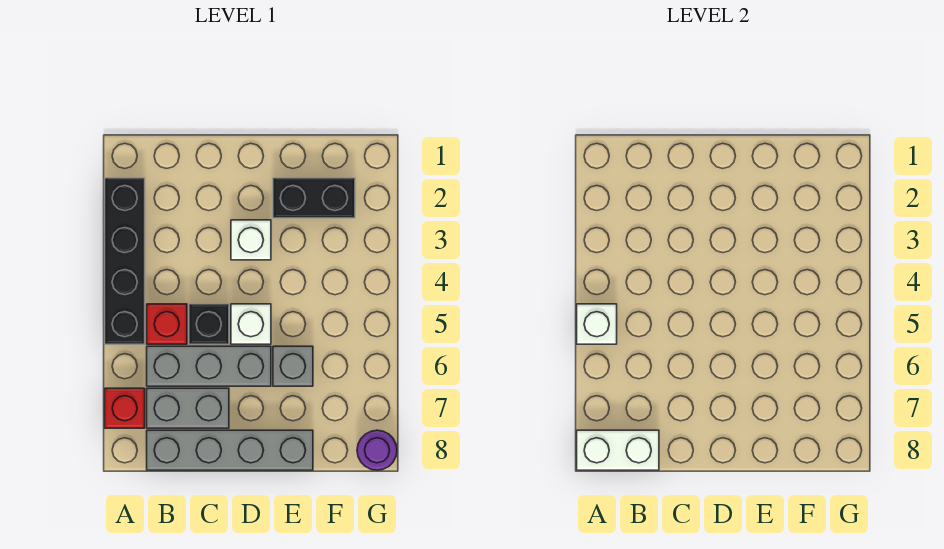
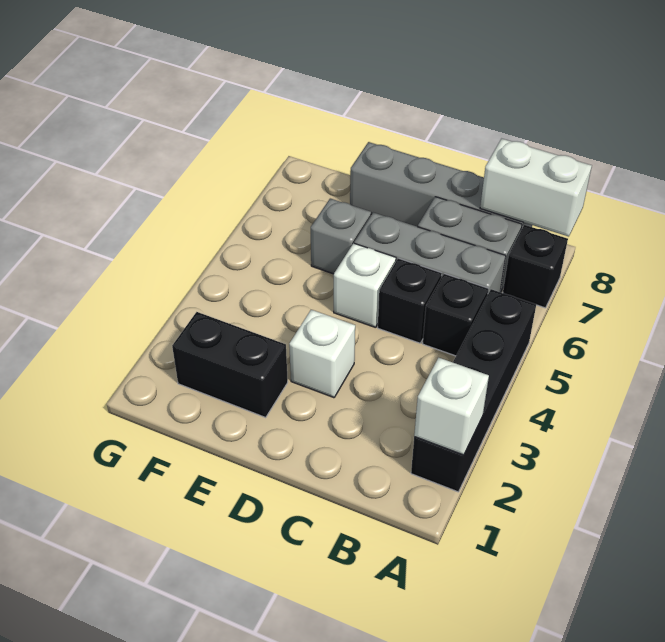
white 1x1 brick [577,304,617,344] -> white 1x1 brick moved to [414,358,489,455]
red 1x1 brick [105,388,145,428] -> black 1x1 brick [503,225,568,308]
red 1x1 brick [147,304,187,344] -> black 1x1 brick [423,274,488,356]
purple 1x1 round brick [357,430,397,470] -> none

